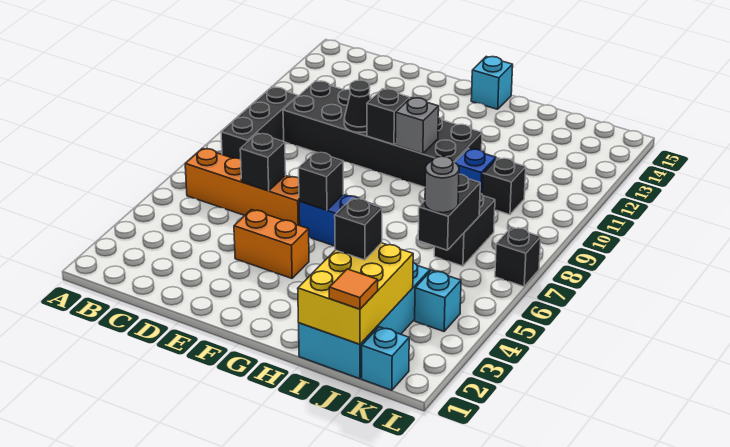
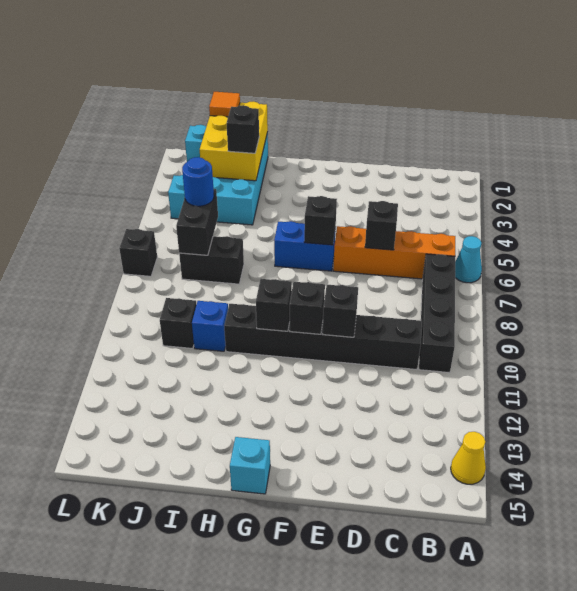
none -> cyan 1x1 cone [455,236,482,283]
none -> yellow 1x1 cone [451,432,486,484]
black 1x3 brick [221,87,298,159] -> black 1x4 brick [419,254,455,373]
black 2x6 brick [283,81,482,187] -> black 1x6 brick [224,304,422,370]
orange 1x2 brick [234,210,309,278] -> none
black 1x1 cone [344,80,371,132] -> black 1x1 brick [323,285,358,337]
grey 1x1 brick [395,98,439,154] -> black 1x1 brick [256,279,292,331]
grey 1x1 round brick [425,156,459,213] -> blue 1x1 round brick [182,157,214,206]
black 1x2 brick [434,193,495,266] -> black 1x2 brick turned to [179,236,244,284]

